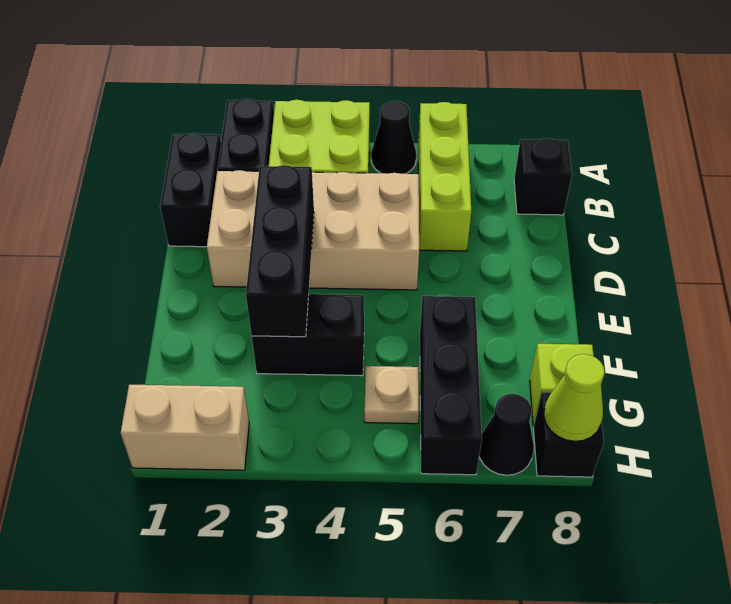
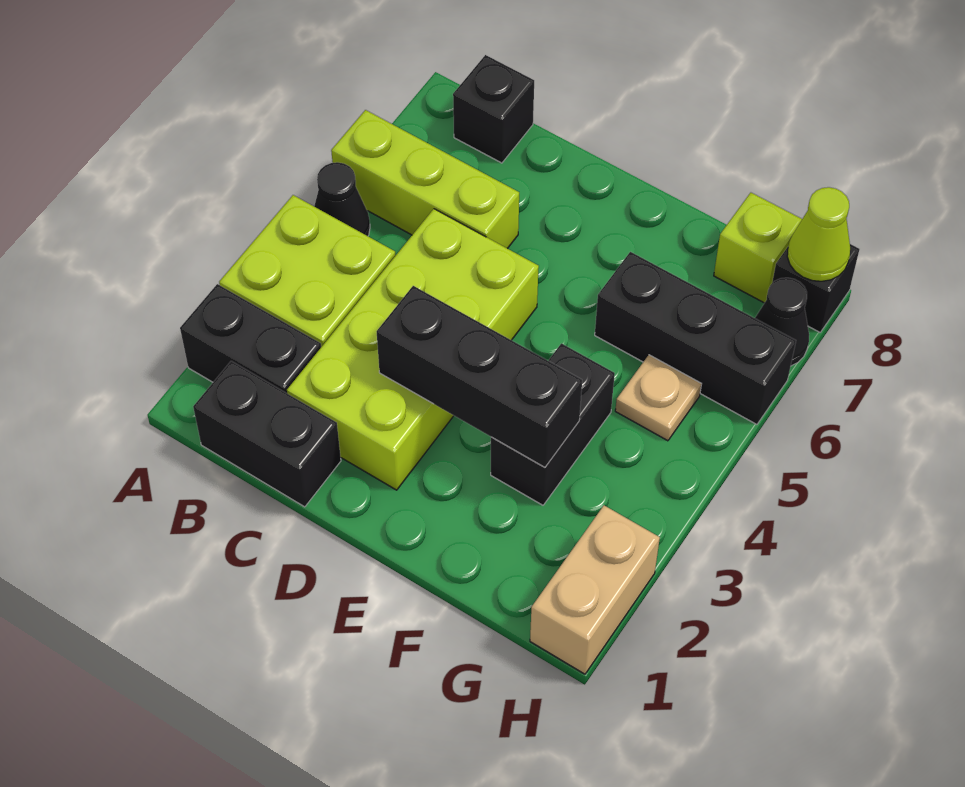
tan 2x4 brick [207,170,419,290] -> lime 2x4 brick [287,209,539,490]

